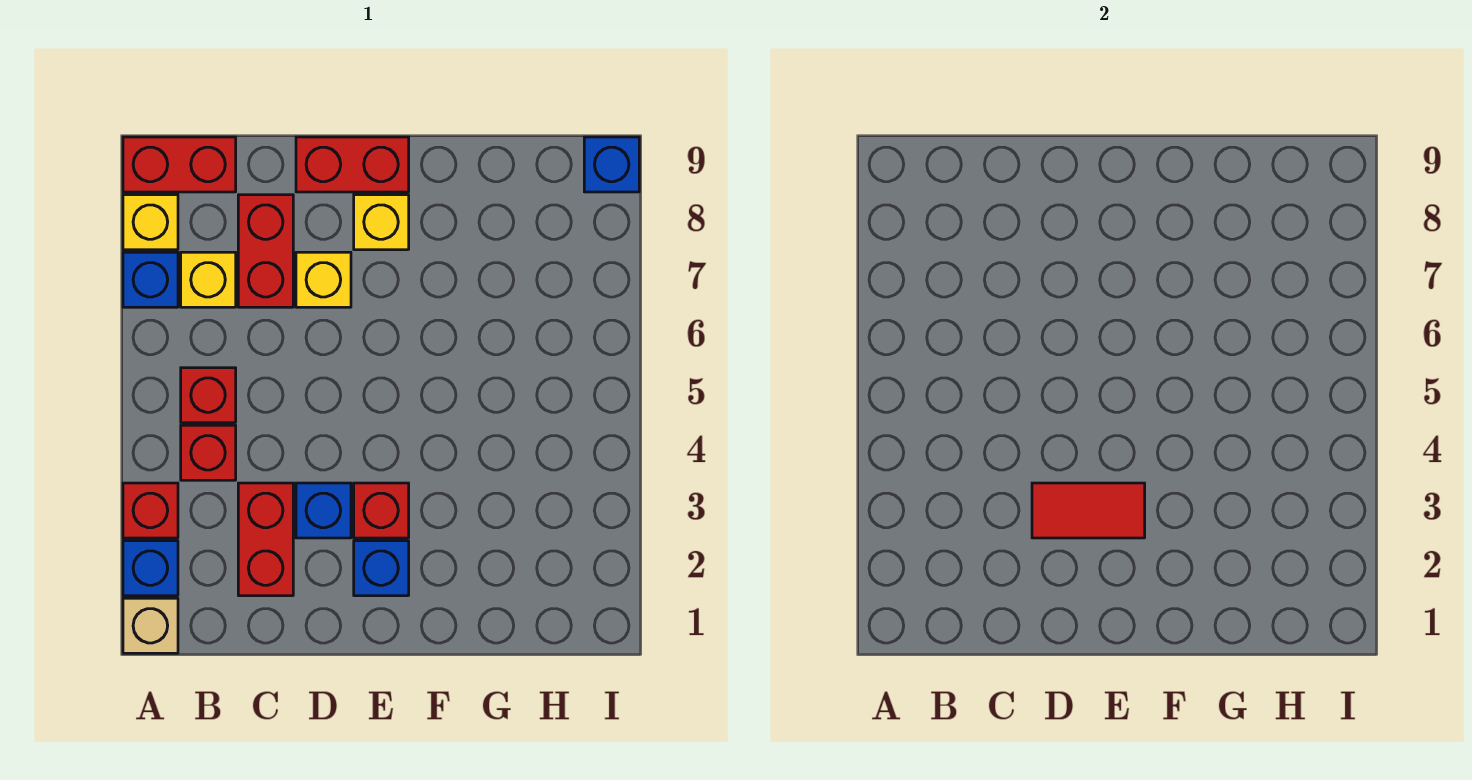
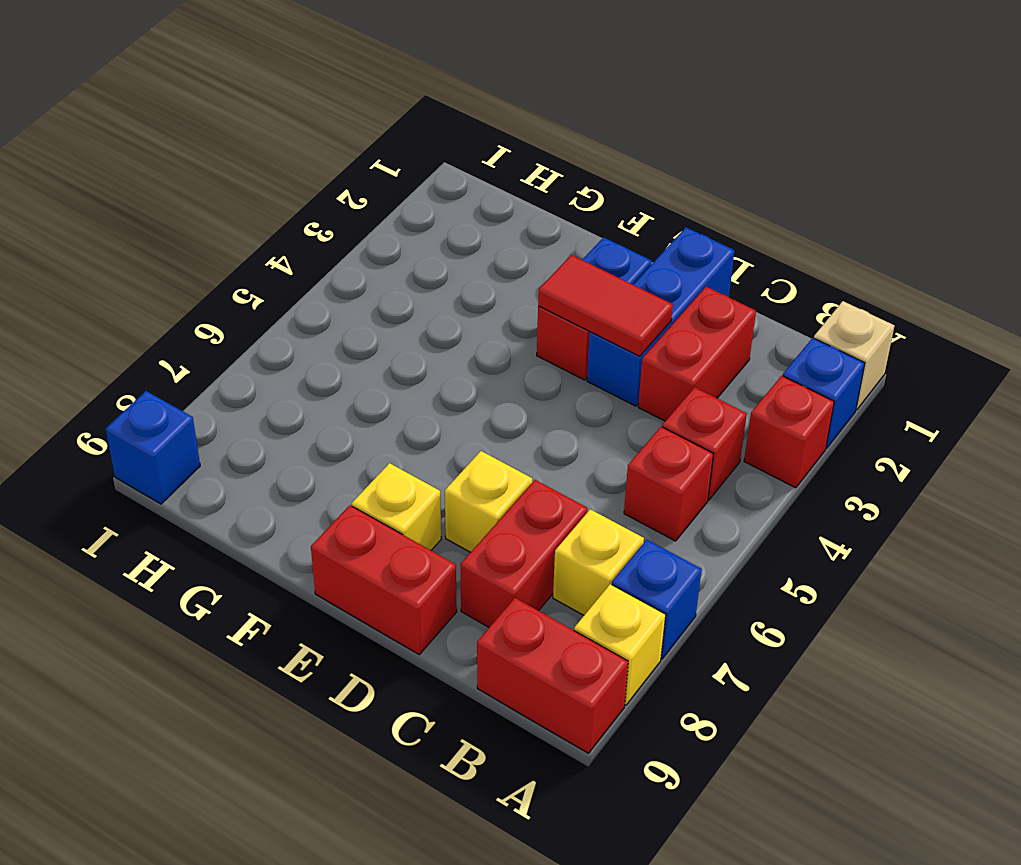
blue 1x1 brick [296,483,351,538] -> blue 1x3 brick [587,227,735,406]

